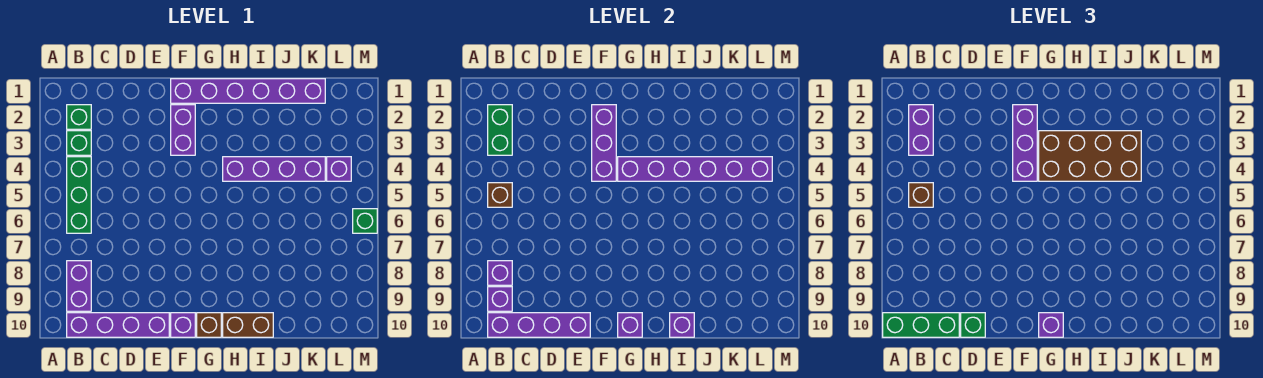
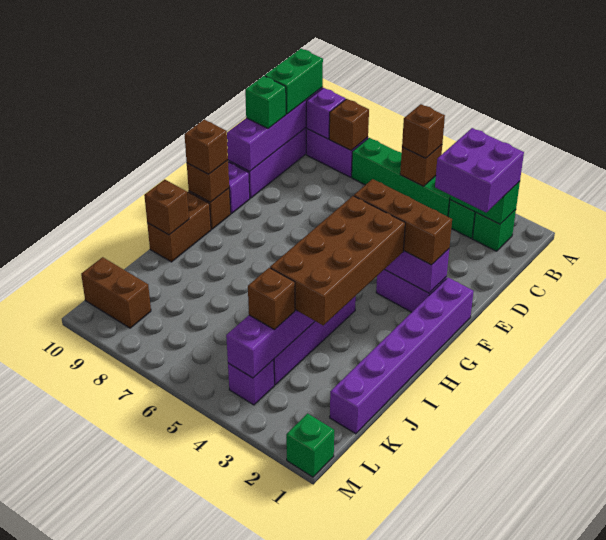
green 1x3 brick [883,313,959,337] -> green 1x2 brick [265,49,323,114]
purple 1x2 brick [909,105,933,155] -> purple 2x2 brick [435,128,524,213]
green 1x3 brick [67,157,91,233] -> green 1x4 brick [352,138,450,217]
purple 1x1 brick [488,261,512,285] -> brown 1x1 brick [329,99,369,150]
purple 1x3 brick [1013,105,1037,181] -> brown 1x3 brick [354,179,452,265]
purple 1x1 brick [618,313,642,337] -> brown 1x1 brick [187,160,229,202]
purple 1x1 brick [1039,313,1063,337] -> brown 1x1 brick [184,119,228,174]
purple 1x1 brick [670,313,694,337] -> brown 1x1 brick [144,180,189,235]
none -> brown 1x1 brick [248,268,295,330]
none -> brown 1x2 brick [81,257,151,328]
green 1x1 brick [353,209,377,233] -> green 1x1 brick moved to [286,414,334,477]

